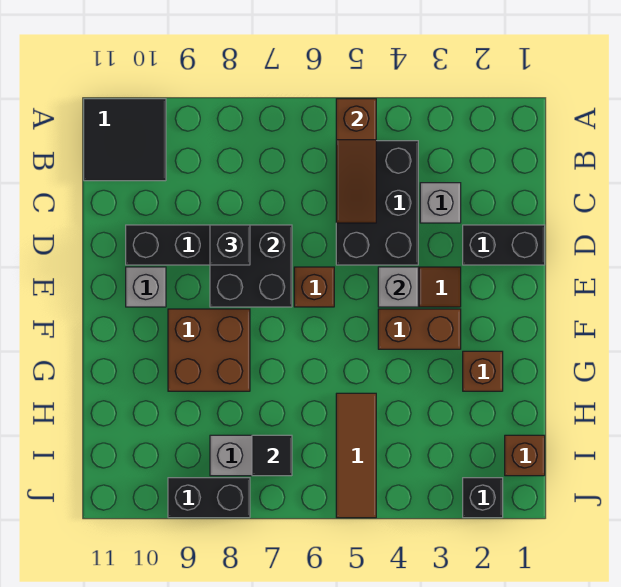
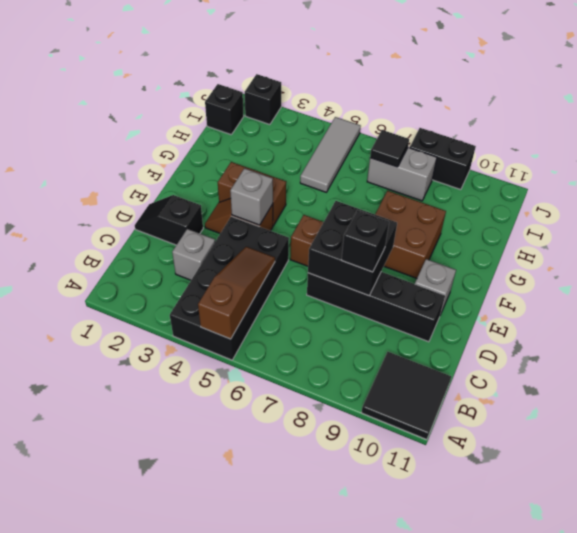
black 2x3 brick [336,141,418,265] -> black 2x4 brick [170,216,289,360]
black 1x2 brick [463,225,545,265] -> black 1x2 slope [135,195,203,245]
brown 1x1 brick [463,351,503,391] -> none
brown 1x3 tile [336,393,376,518] -> grey 1x3 tile [300,117,361,192]
brown 1x1 brick [505,435,545,476] -> black 1x1 brick [205,84,244,135]

